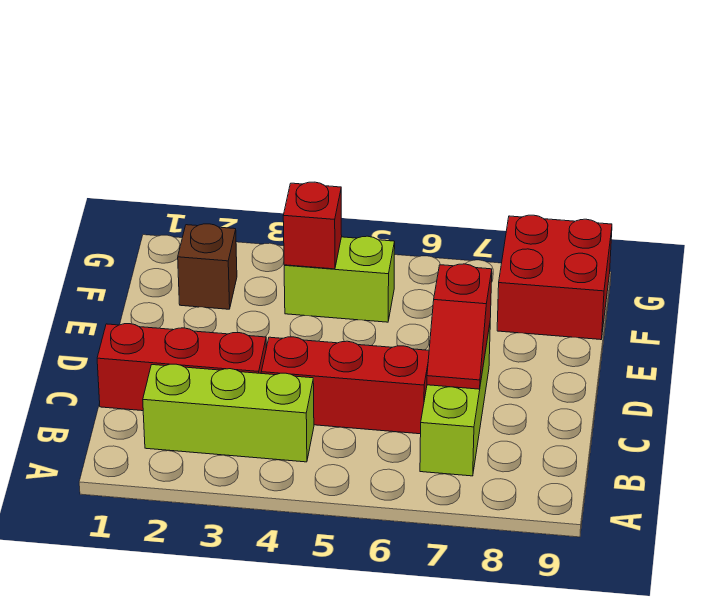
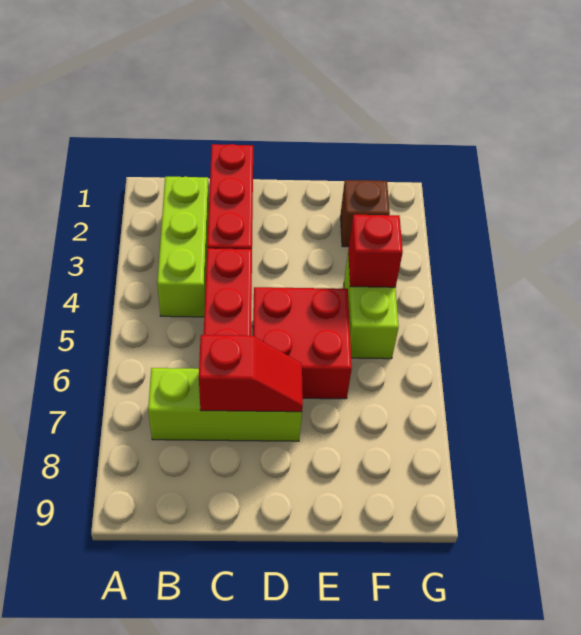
red 1x2 slope [427,264,492,389] -> red 1x2 slope turned to [199,335,303,412]
red 2x2 brick [497,215,612,340] -> red 2x2 brick moved to [253,287,352,399]

